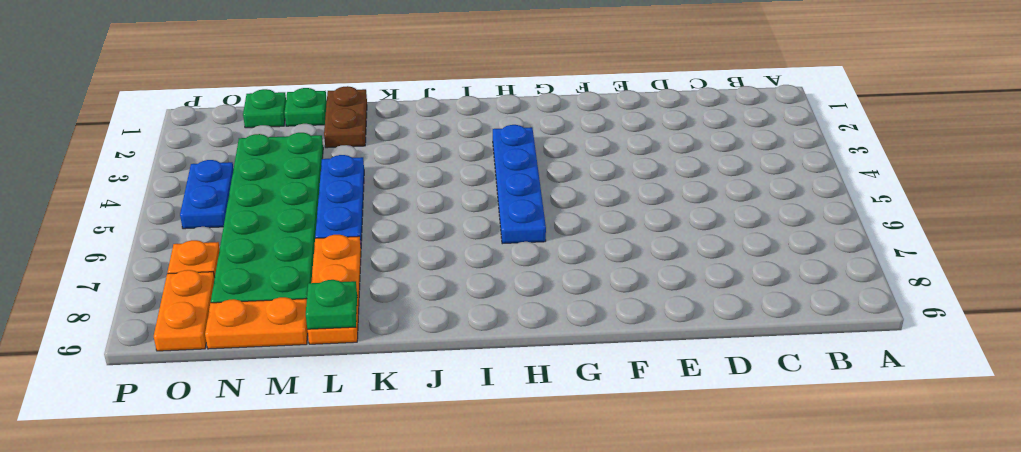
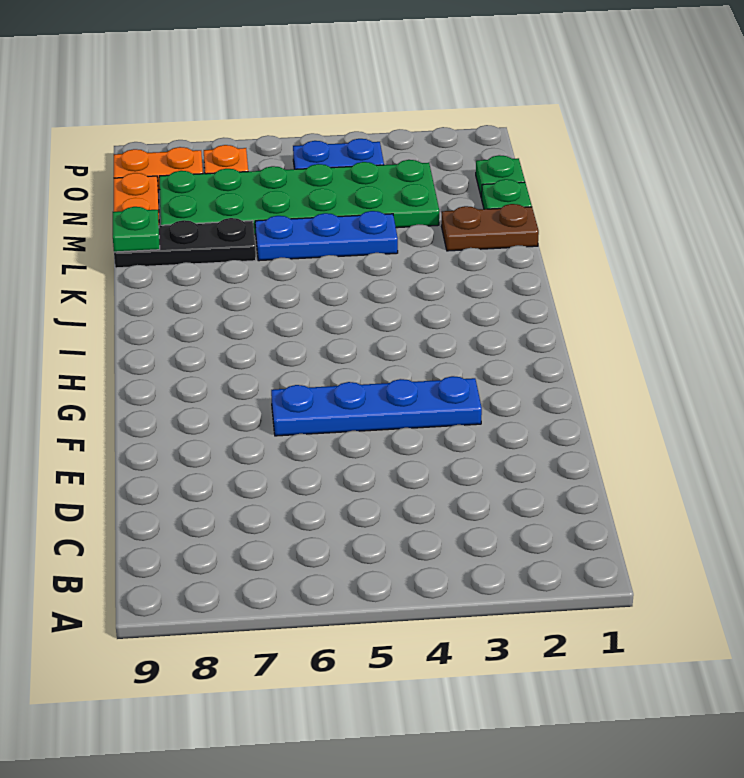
blue 1x4 plate [493,125,546,244] -> blue 1x4 plate moved to [271,376,482,436]
orange 1x3 plate [308,235,361,344] -> black 1x3 plate [114,218,256,268]

